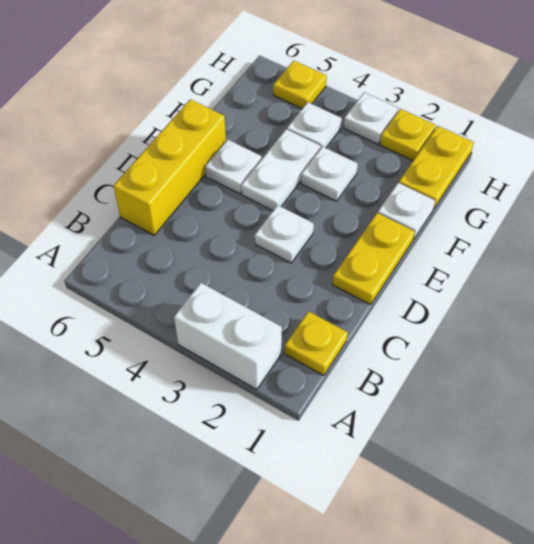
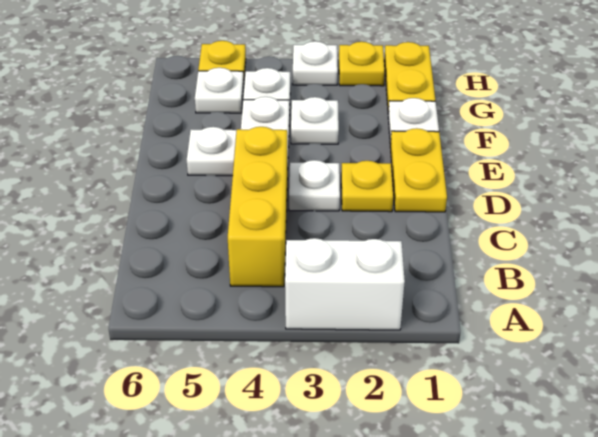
yellow 1x1 plate [284,311,348,375] -> yellow 1x1 plate moved to [341,161,393,212]
yellow 1x3 brick [114,99,226,235] -> yellow 1x3 brick moved to [228,127,288,287]
none -> white 1x1 plate [195,68,244,113]

